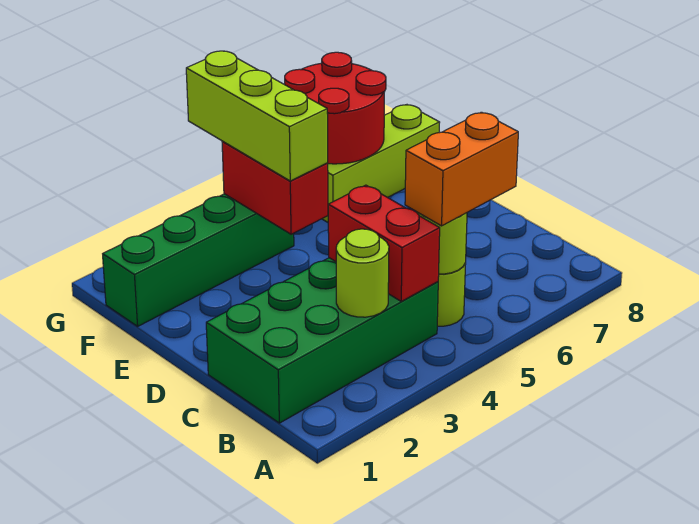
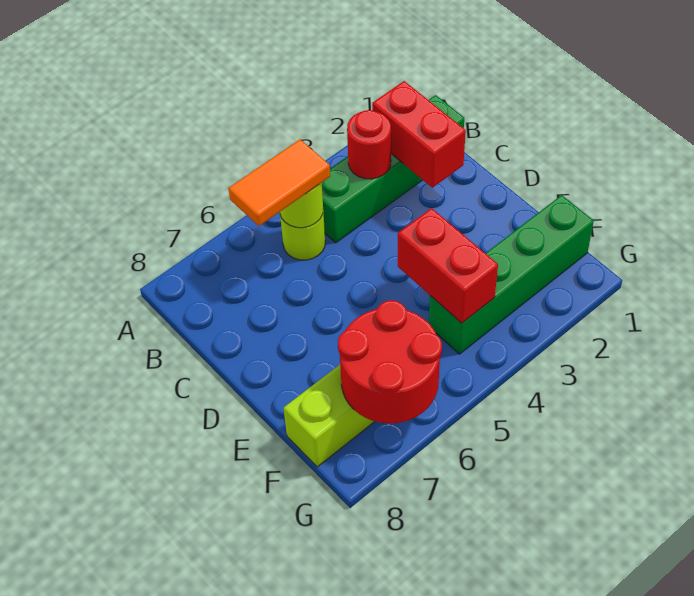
green 2x4 brick [206,258,438,423] -> green 1x4 brick [322,95,464,243]
lime 1x1 round brick [336,229,389,317] -> red 1x1 round brick [347,110,391,179]
red 1x2 brick [328,185,440,301] -> red 1x2 brick moved to [372,81,466,188]
orange 1x2 brick [405,112,518,226] -> orange 1x2 tile [228,139,330,226]
lime 1x3 brick [186,51,328,181] -> none

